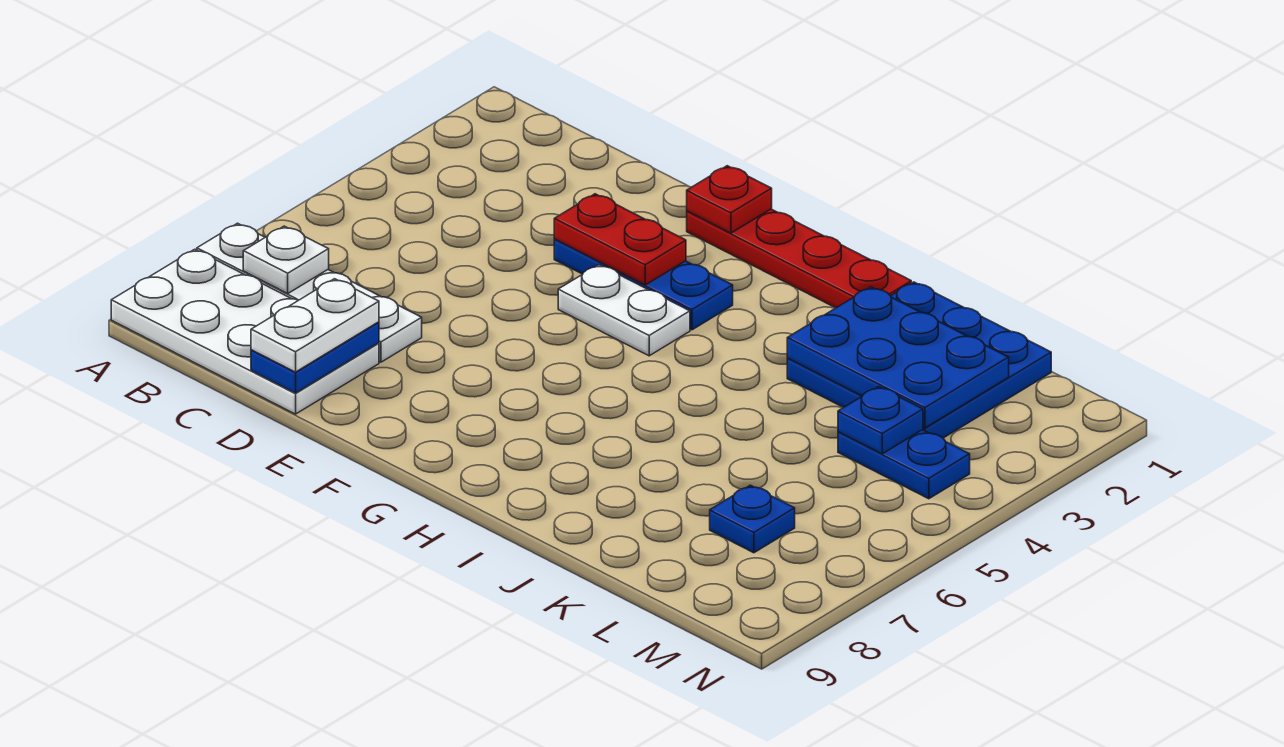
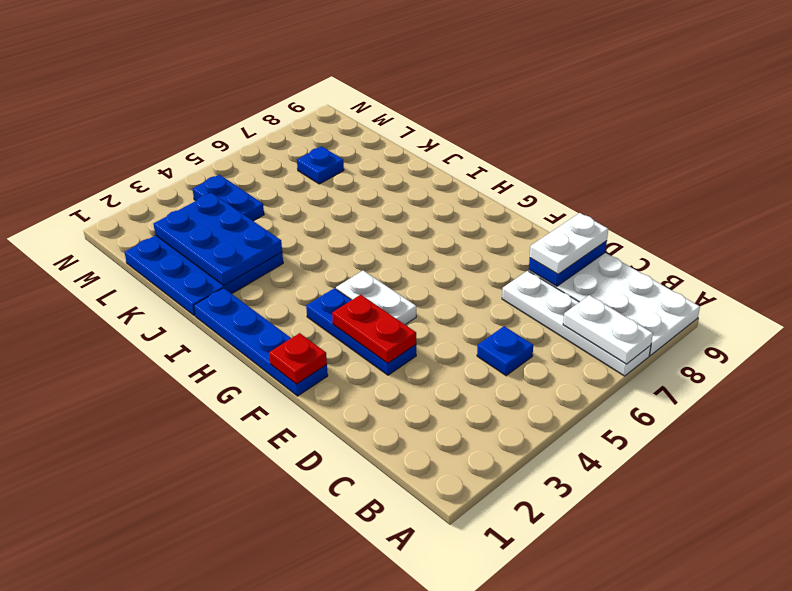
white 1x1 plate [243,226,329,293] -> white 1x2 plate [563,295,653,364]
red 1x4 plate [687,209,911,308] -> blue 1x4 plate [194,288,328,396]
blue 1x1 plate [838,386,923,454] -> blue 1x1 plate moved to [477,326,533,376]

